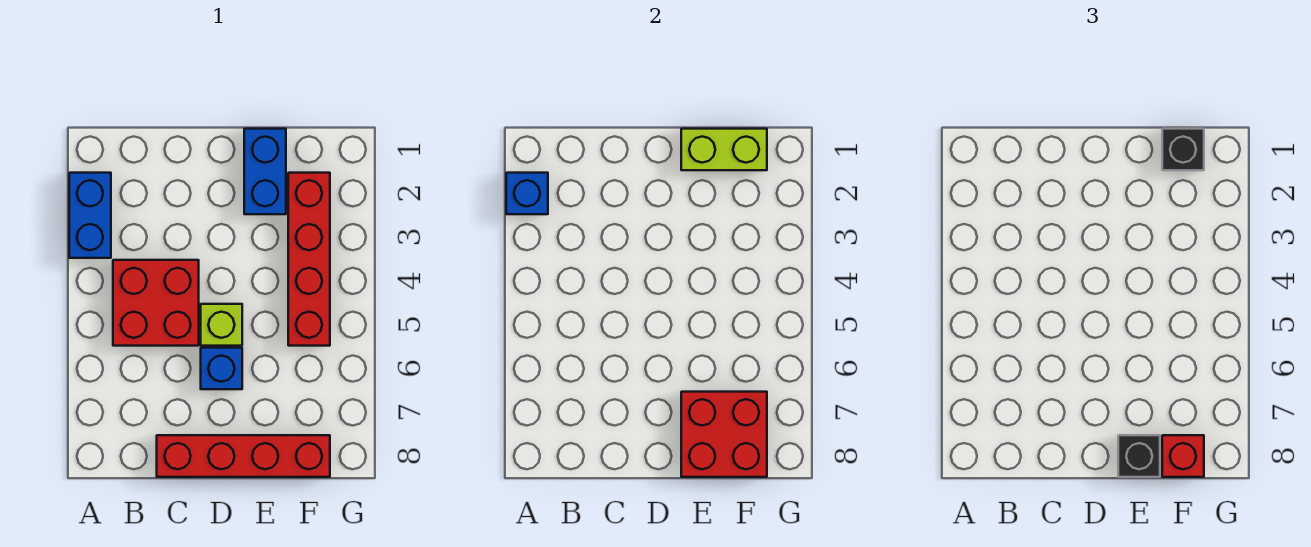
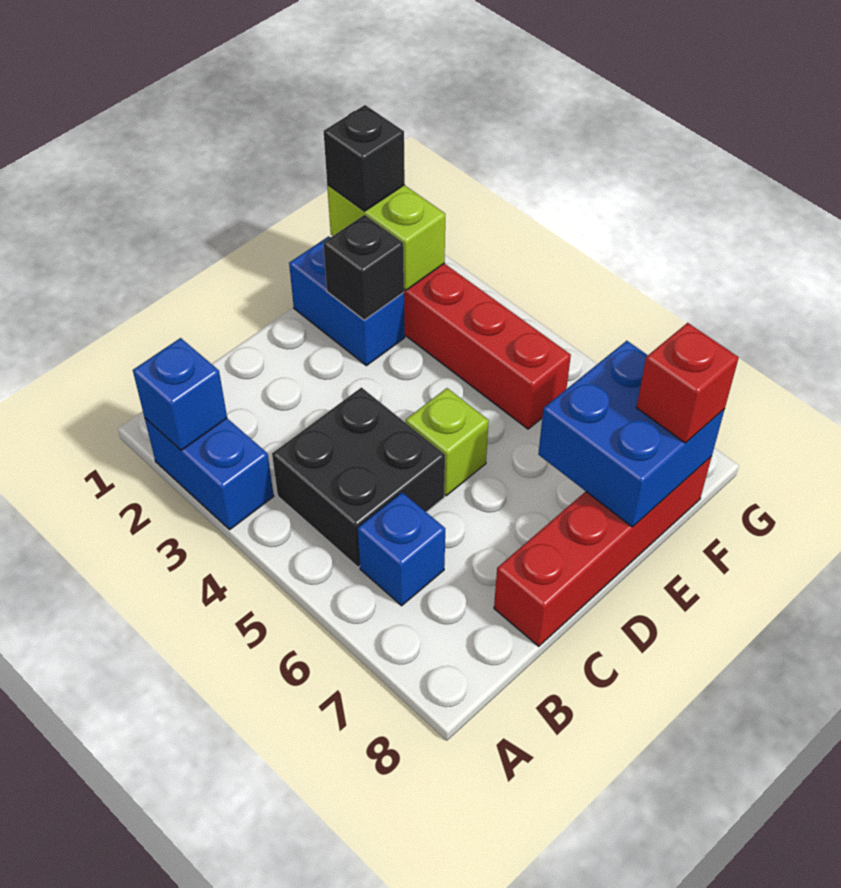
red 2x2 brick [113,260,199,346] -> black 2x2 brick [272,387,445,567]
blue 1x1 brick [201,348,242,389] -> blue 1x1 brick moved to [358,492,445,606]
lime 1x2 brick [681,129,767,170] -> lime 1x2 brick turned to [327,185,445,290]
red 2x2 brick [681,392,767,477] -> blue 2x2 brick [538,341,725,527]
black 1x1 brick [1118,435,1160,477] -> black 1x1 brick moved to [323,215,404,320]

